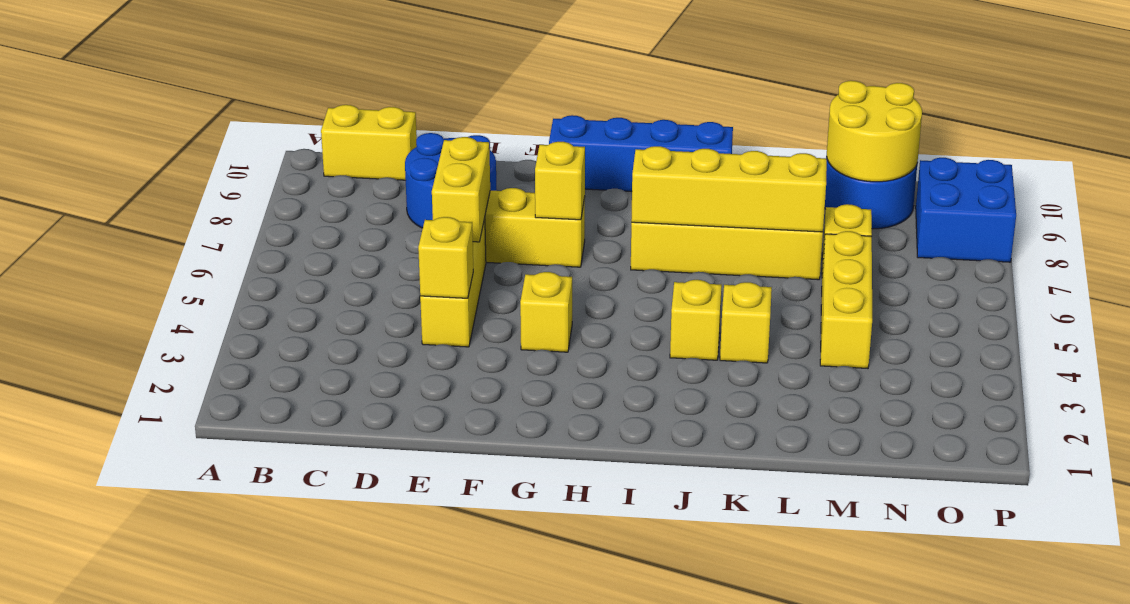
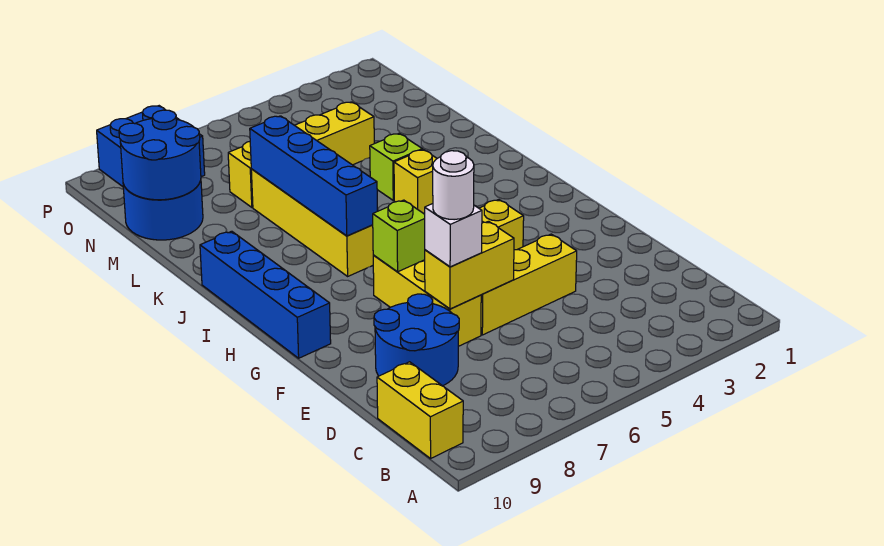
yellow 1x1 brick [418,217,473,298] -> none
none -> white 1x1 brick [425,204,482,267]
none -> white 1x1 round brick [433,151,474,220]
yellow 1x1 brick [535,142,585,220] -> lime 1x1 brick [373,200,425,272]
yellow 1x4 brick [631,146,827,232] -> blue 1x4 brick [250,116,377,236]
yellow 1x1 brick [720,282,772,363] -> lime 1x1 brick [370,134,422,200]
yellow 2x2 round brick [827,81,922,182] -> blue 2x2 round brick [119,110,201,200]

